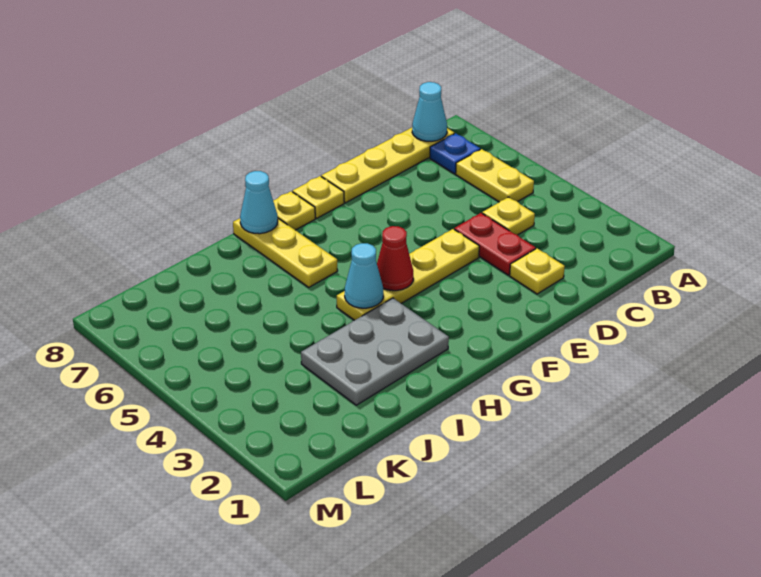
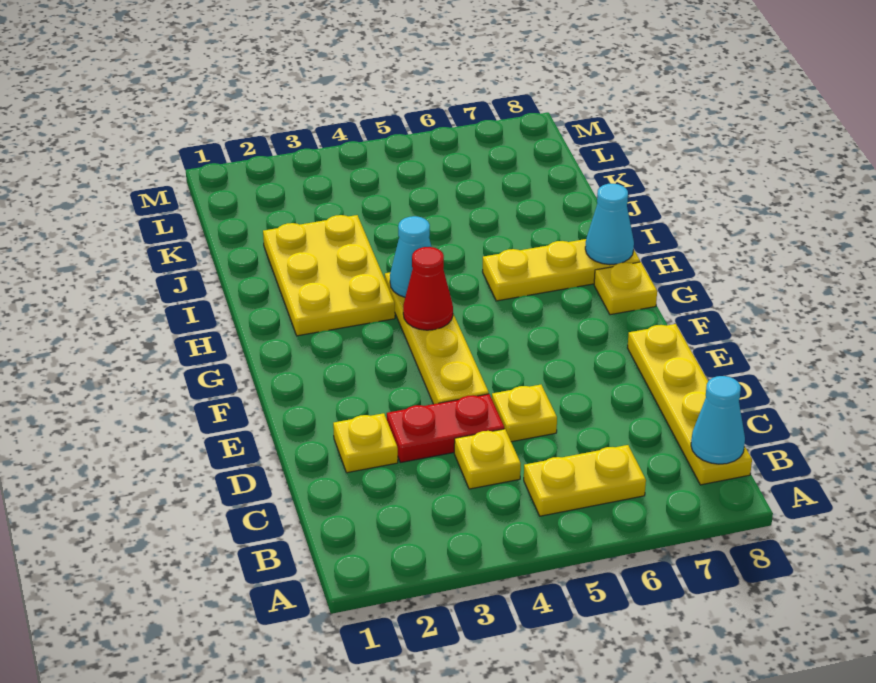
blue 1x1 plate [430,133,480,174] -> none
yellow 1x1 plate [292,176,344,218] -> yellow 1x1 plate moved to [492,385,557,442]
grey 2x3 plate [301,298,449,405] -> yellow 2x3 plate [263,215,395,336]

